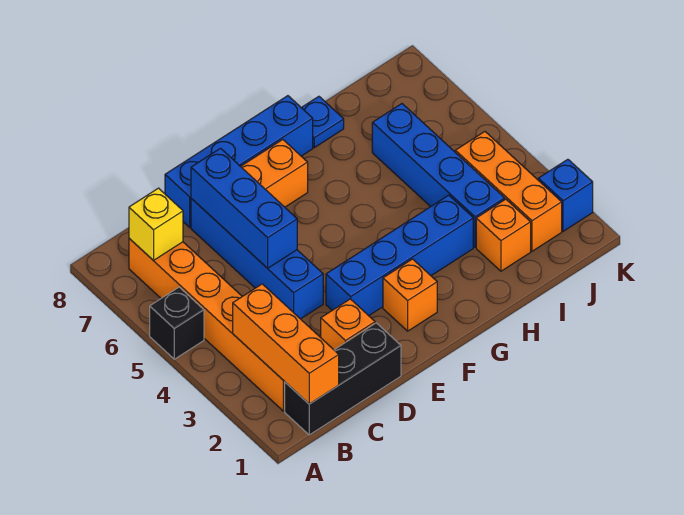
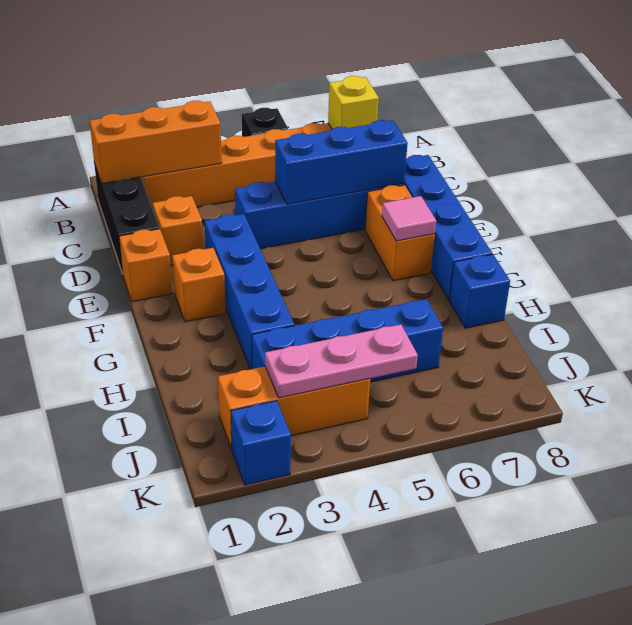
none -> pink 1x1 tile [382,196,436,241]
blue 1x1 plate [301,96,344,148] -> blue 1x1 brick [449,254,510,328]
orange 1x1 brick [476,199,531,271] -> orange 1x1 brick moved to [119,229,172,302]
none -> pink 1x3 plate [265,324,418,398]

